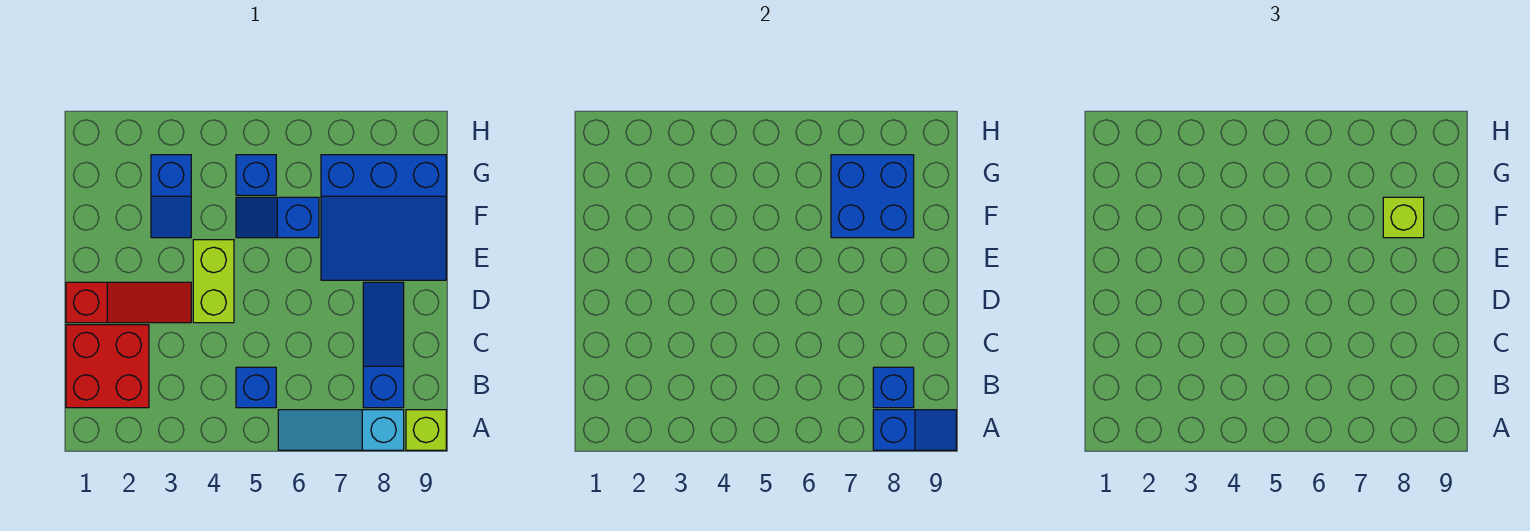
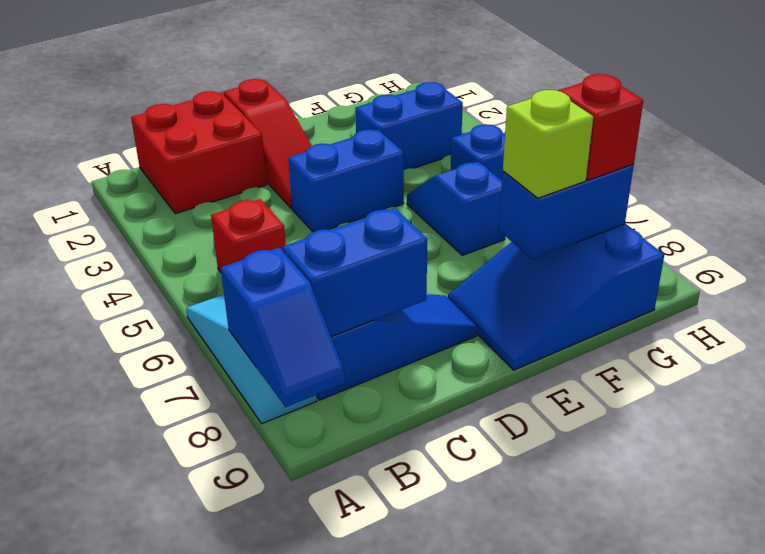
lime 1x1 brick [406,410,446,450] -> none
blue 1x1 brick [236,367,276,408] -> red 1x1 brick [211,199,286,272]
blue 1x1 brick [873,367,914,408] -> blue 1x2 brick [283,208,427,337]
lime 1x2 brick [193,240,234,323] -> blue 1x2 brick [288,129,404,232]
blue 3x3 slope [321,155,446,280] -> blue 2x3 slope [448,224,664,370]
blue 1x2 slope [151,155,191,238] -> blue 1x2 brick [355,82,463,170]
blue 2x2 brick [831,155,914,238] -> blue 1x2 brick [499,164,634,259]
none -> red 1x1 brick [558,74,643,180]

